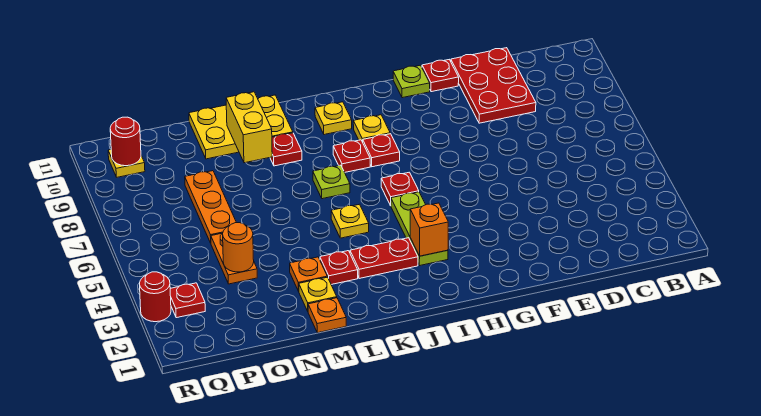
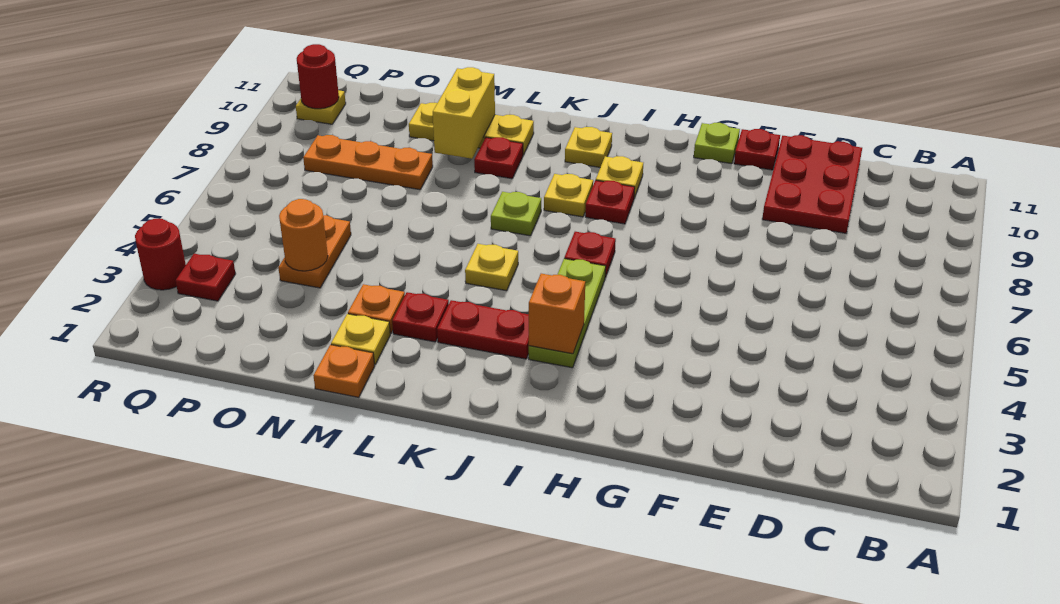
red 1x1 plate [333,140,370,172] -> yellow 1x1 plate [544,174,593,217]
yellow 2x3 plate [189,95,293,159] -> yellow 1x3 plate [409,103,534,155]
orange 1x3 plate [185,171,236,243] -> orange 1x3 plate turned to [303,135,433,190]

